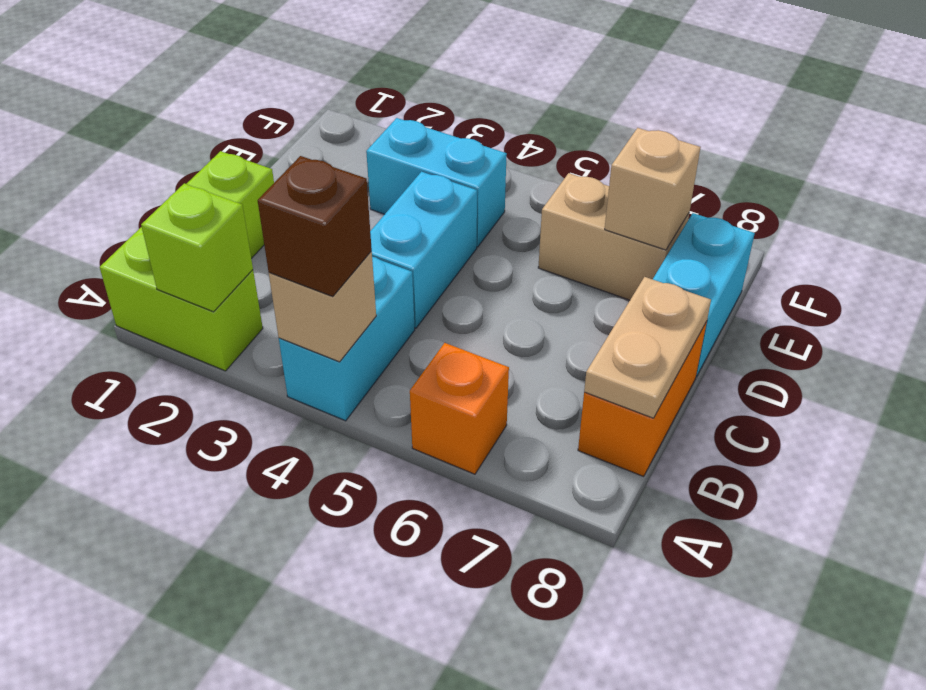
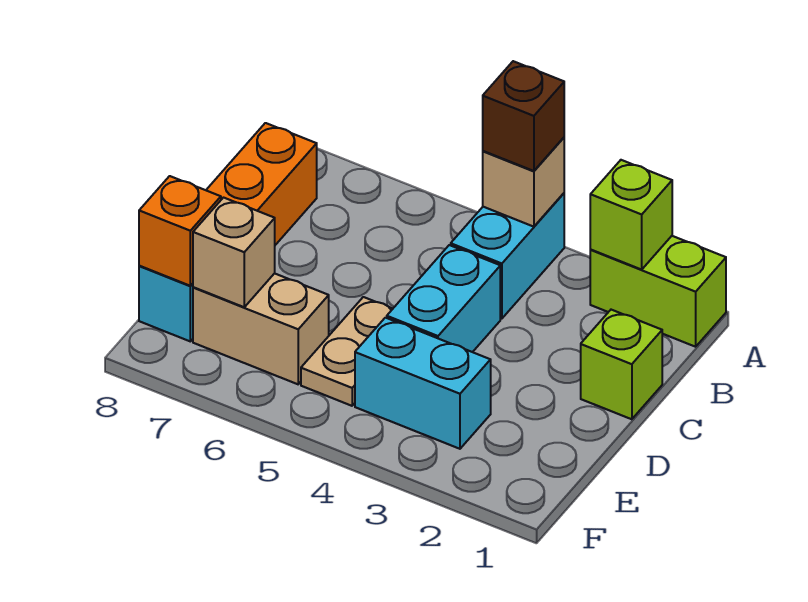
orange 1x1 brick [410,343,509,474] -> orange 1x1 brick moved to [139,176,221,286]
tan 1x2 plate [584,277,711,418] -> tan 1x2 plate moved to [301,297,393,406]

